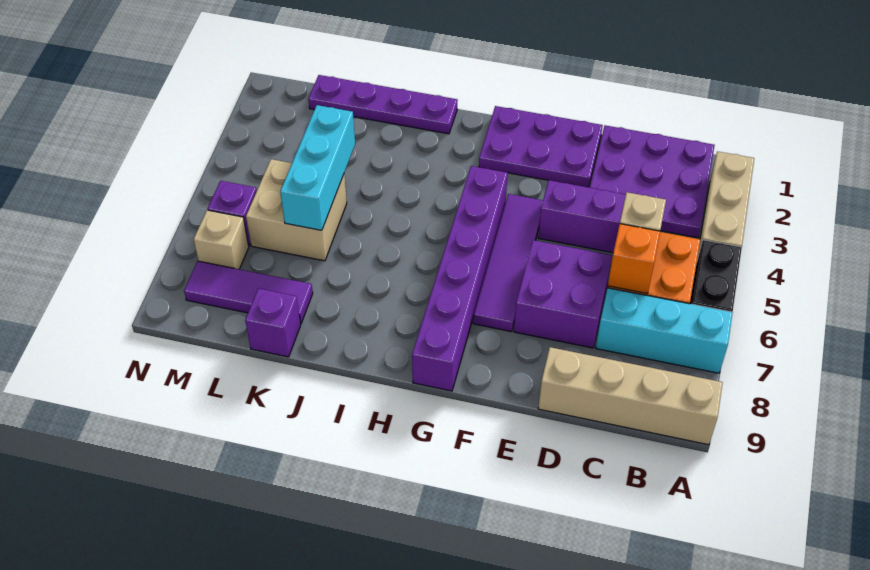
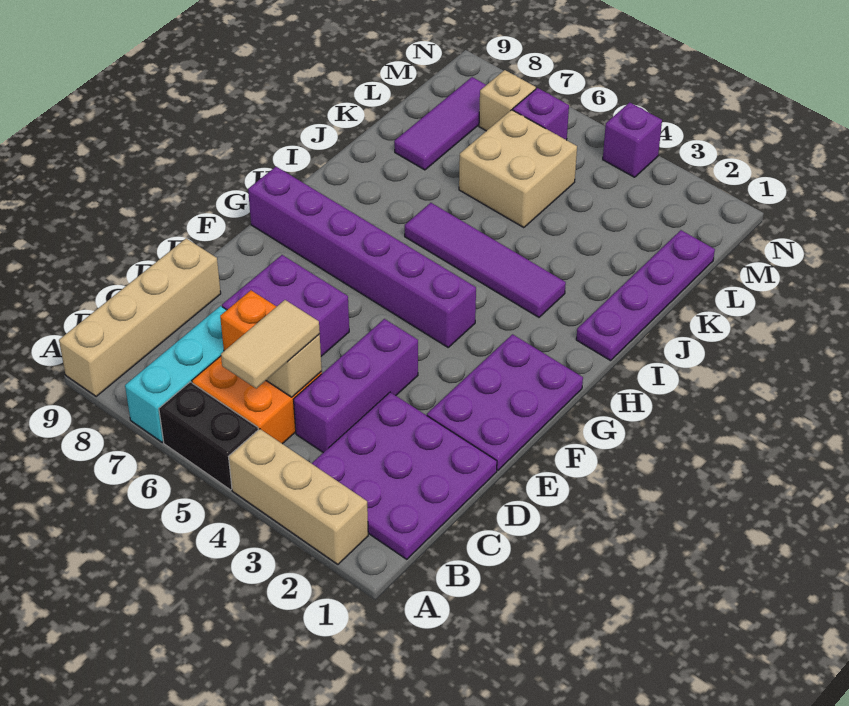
none -> tan 1x2 tile [221,300,320,388]
purple 1x4 tile [473,194,543,332] -> purple 1x4 tile moved to [405,203,566,317]
cyan 1x3 brick [280,105,355,230] -> none
purple 1x1 brick [245,288,301,357] -> purple 1x1 brick moved to [603,102,662,177]

